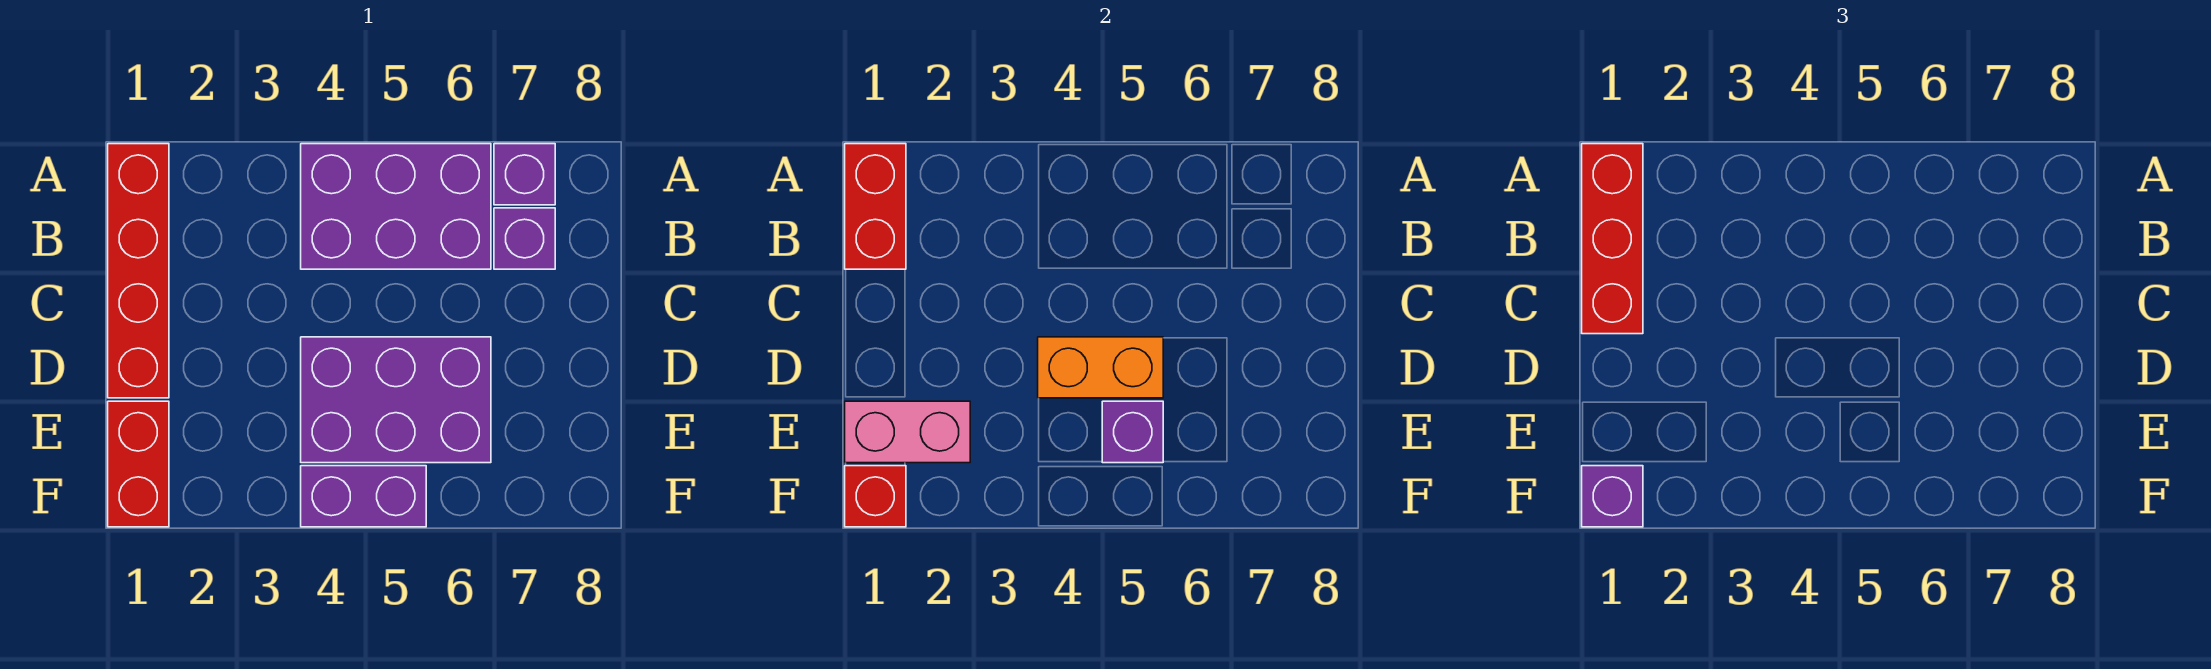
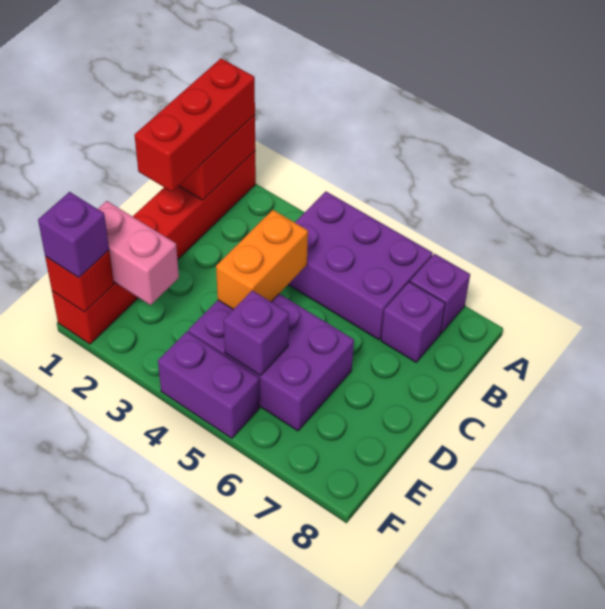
orange 1x2 brick [1038,337,1163,398] -> orange 1x2 brick turned to [216,210,308,309]

